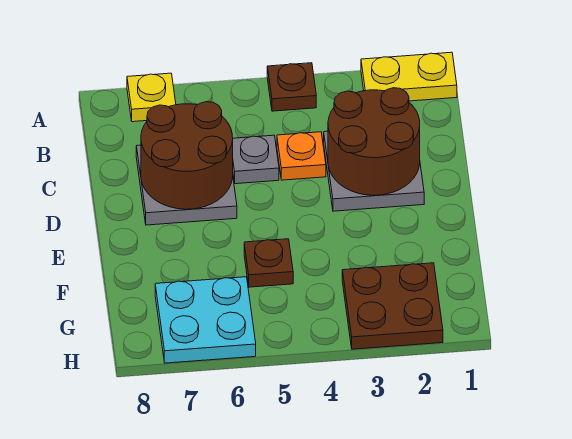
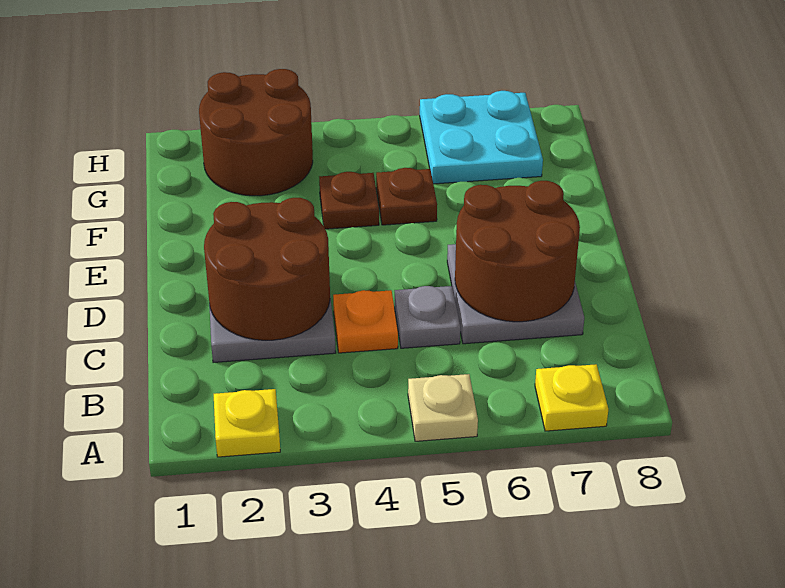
yellow 1x2 plate [361,52,457,101] -> yellow 1x1 plate [214,389,280,457]
brown 1x1 plate [267,63,316,111] -> brown 1x1 plate moved to [319,172,379,229]
none -> tan 1x1 plate [408,374,478,441]
brown 2x2 plate [342,263,443,349] -> brown 2x2 round brick [199,69,313,196]

